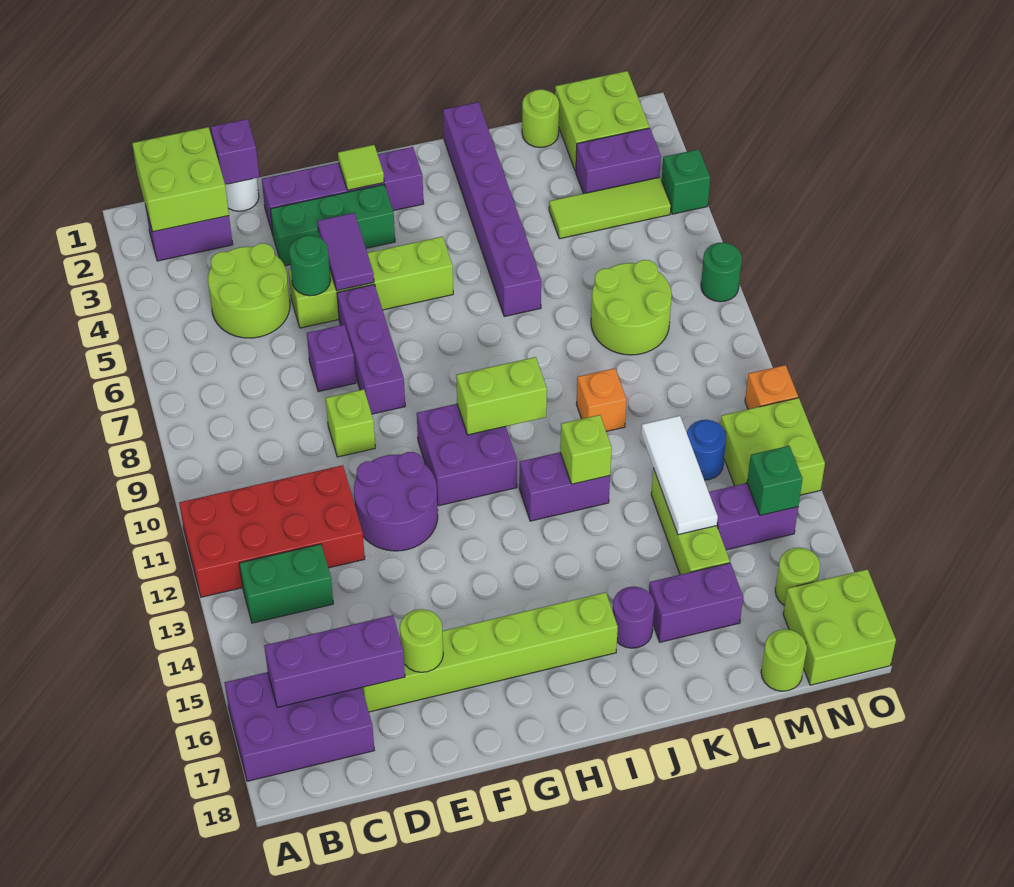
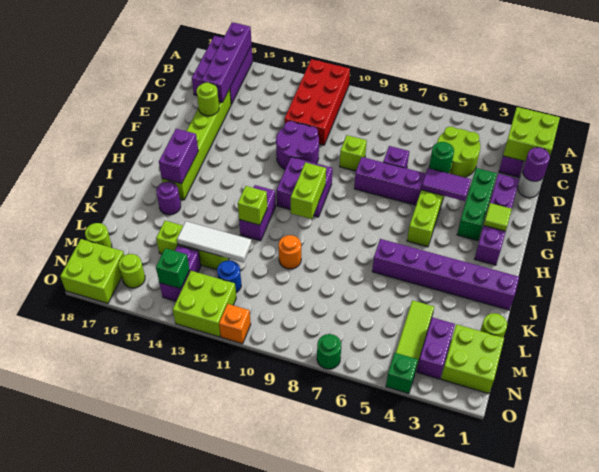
green 1x2 brick [239,544,333,623] -> none
purple 1x3 brick [264,615,405,707] -> purple 1x4 brick [202,22,252,102]
purple 1x1 brick [211,119,259,184] -> purple 1x1 round brick [523,147,550,181]
orange 1x1 brick [576,368,627,431] -> orange 1x1 round brick [279,235,301,269]
purple 1x2 brick [649,563,743,642] -> purple 1x2 brick moved to [159,129,198,184]
lime 2x2 round brick [591,260,672,355] -> none

